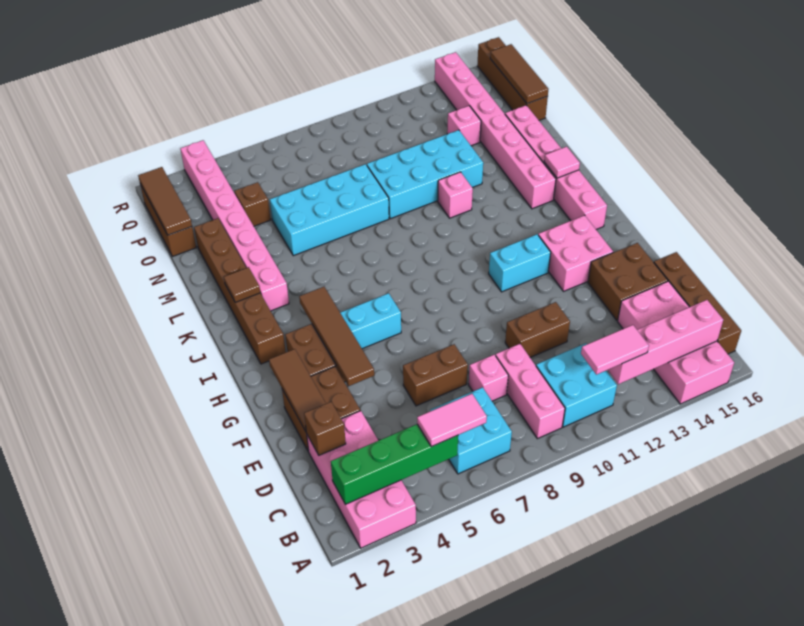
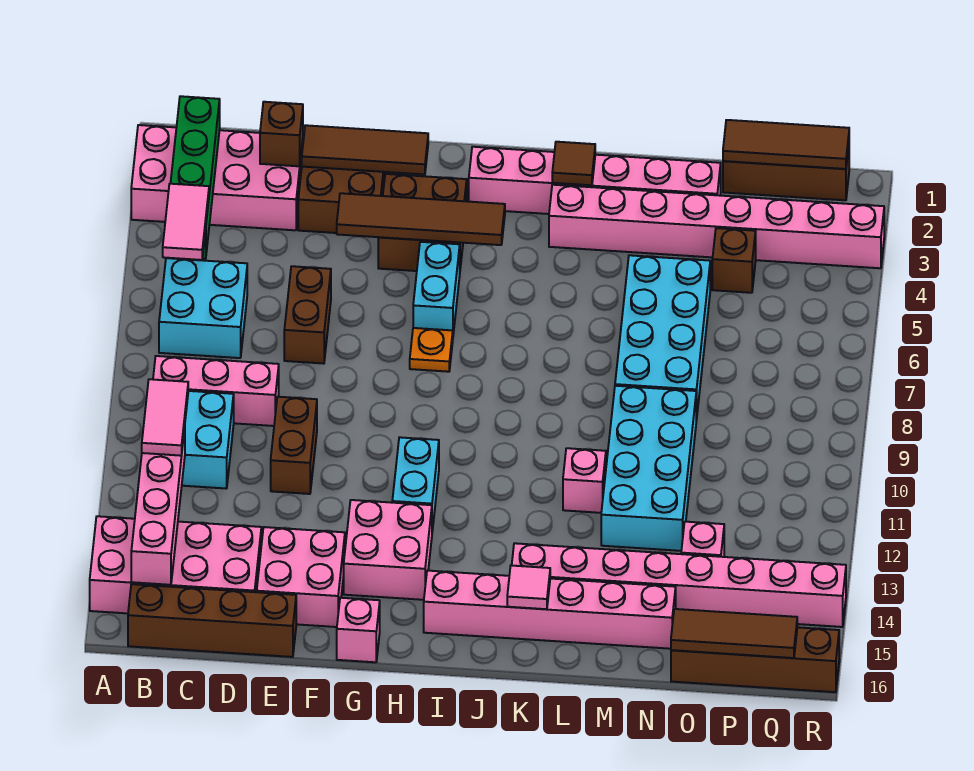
pink 1x1 brick [469,355,508,401] -> pink 1x1 brick moved to [337,598,380,662]
brown 2x2 brick [588,243,668,320] -> pink 2x2 brick [257,527,345,627]
none -> orange 1x1 plate [410,328,453,372]
brown 1x6 brick [194,218,286,364] -> pink 1x6 brick [469,147,721,214]

